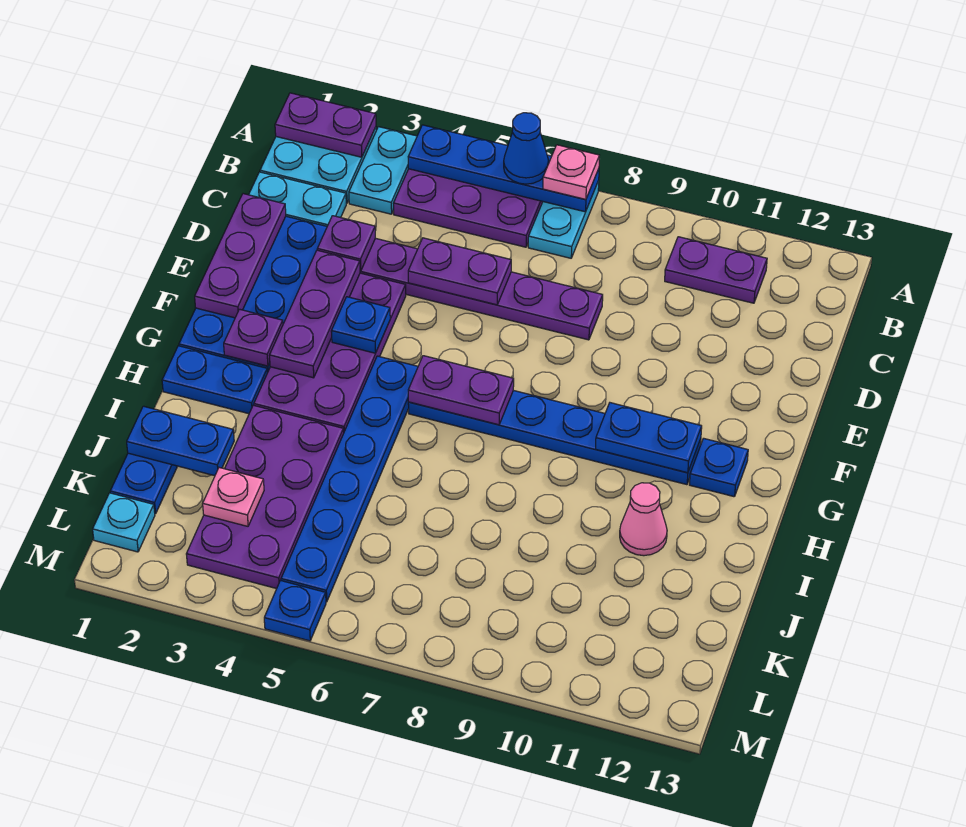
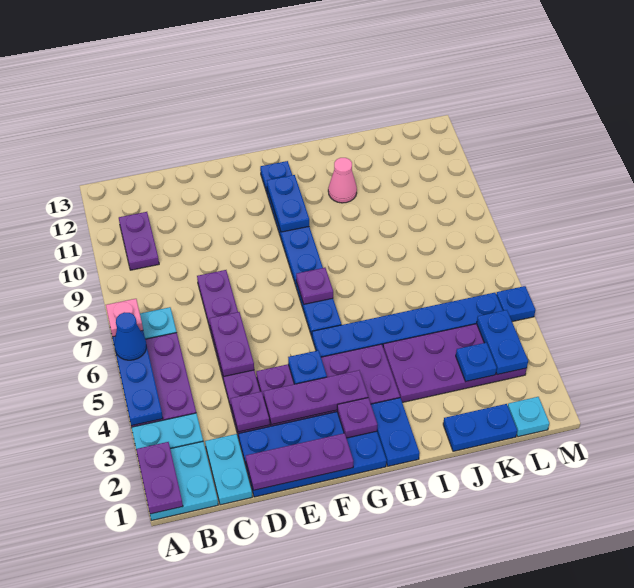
purple 1x2 plate [408,356,514,425] -> purple 1x1 plate [296,268,333,304]
blue 1x2 plate [127,406,234,476] -> blue 1x2 plate moved to [477,310,528,375]
pink 1x1 plate [203,468,264,526] -> blue 1x1 plate [456,343,497,382]

